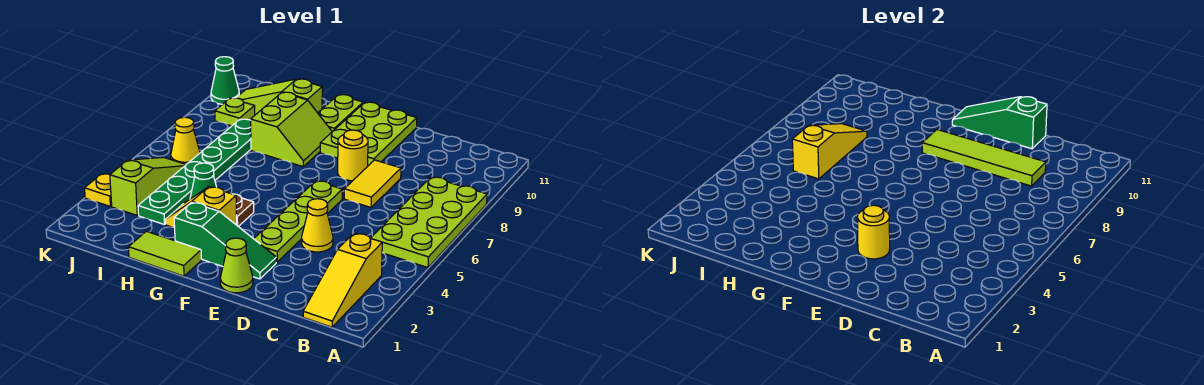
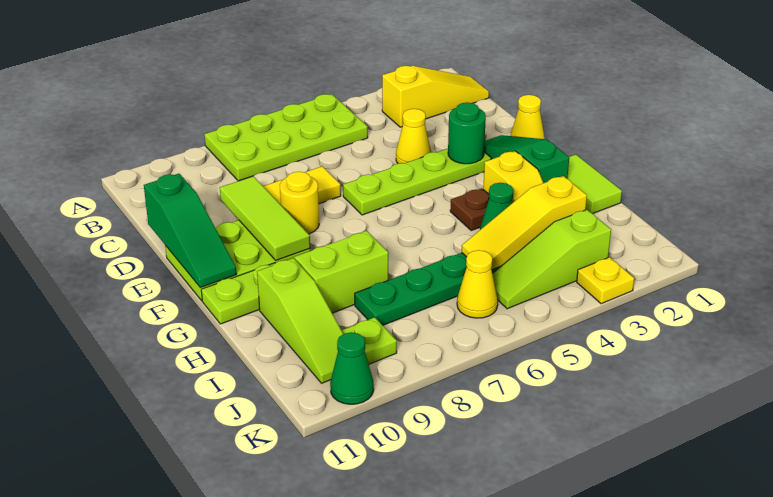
lime 1x4 tile [922,130,1046,186] -> lime 1x3 tile [220,176,310,260]
lime 1x1 cone [220,238,253,293] -> yellow 1x1 cone [510,95,545,139]
yellow 1x1 round brick [857,205,890,259] -> green 1x1 round brick [448,103,486,164]
yellow 1x3 slope [792,124,867,179] -> yellow 1x3 slope moved to [462,176,587,270]

